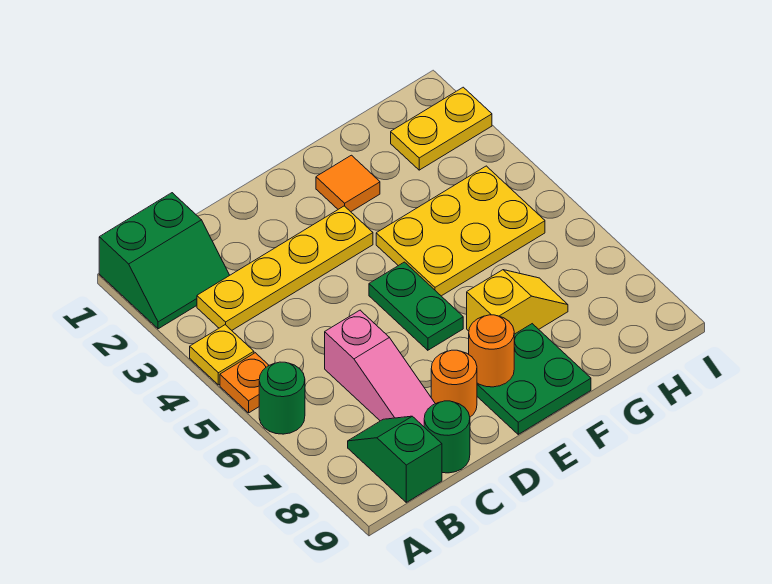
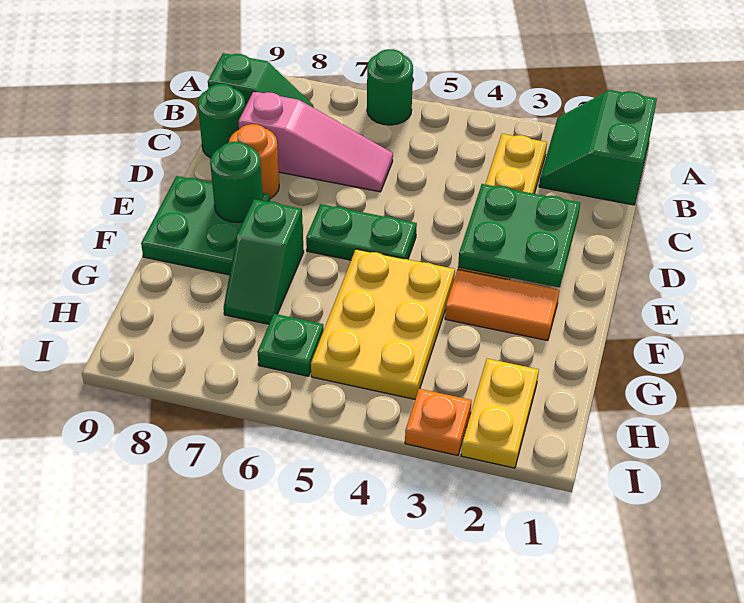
yellow 1x1 plate [190,325,254,385] -> none
orange 1x1 plate [220,353,269,413] -> orange 1x1 plate moved to [405,389,472,455]
pink 1x3 slope [325,310,435,427] -> pink 1x3 slope turned to [238,91,393,192]
none -> green 2x2 plate [458,184,580,287]
orange 1x1 round brick [469,315,514,387] -> green 1x1 round brick [210,142,263,222]
orange 1x1 tile [316,155,380,212] -> orange 1x2 tile [445,270,559,341]
yellow 1x2 slope [467,270,568,334] -> green 1x2 slope [224,199,304,324]
none -> green 1x1 plate [258,314,324,376]

